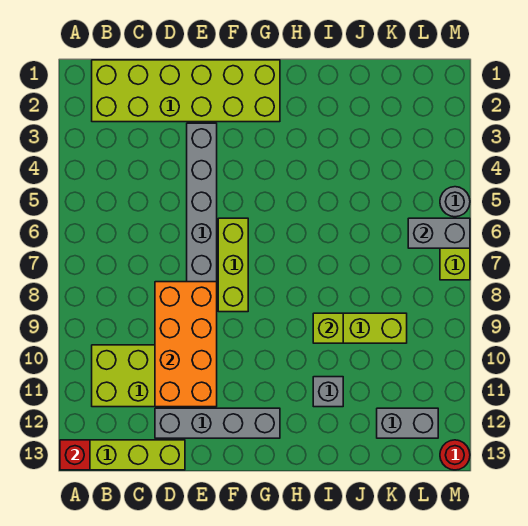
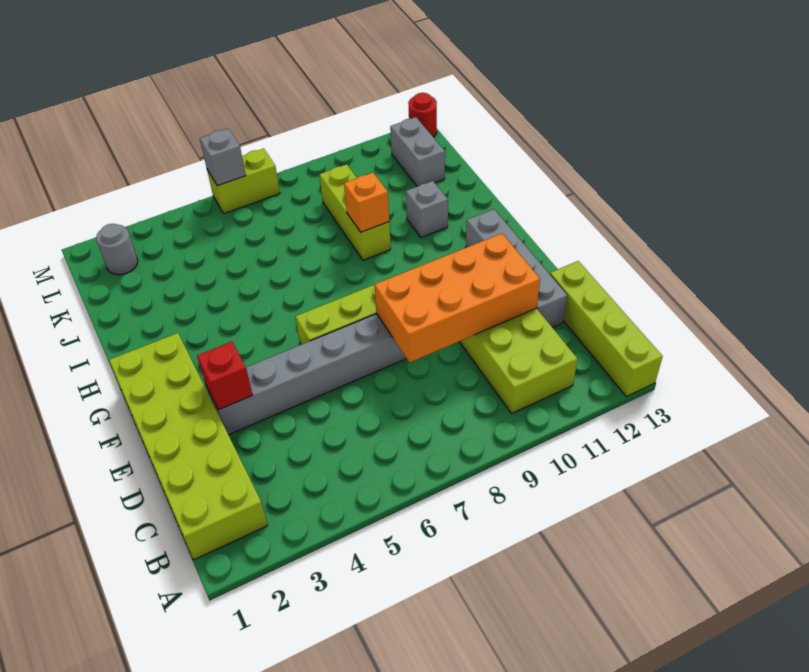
red 1x1 brick [60,440,90,470] -> red 1x1 brick moved to [197,342,253,410]
lime 1x1 brick [313,313,343,343] -> orange 1x1 brick [344,173,389,232]
grey 1x2 brick [408,218,470,248] -> grey 1x1 brick [200,129,246,186]
grey 1x1 round brick [440,187,470,217] -> grey 1x1 round brick moved to [96,224,138,275]

